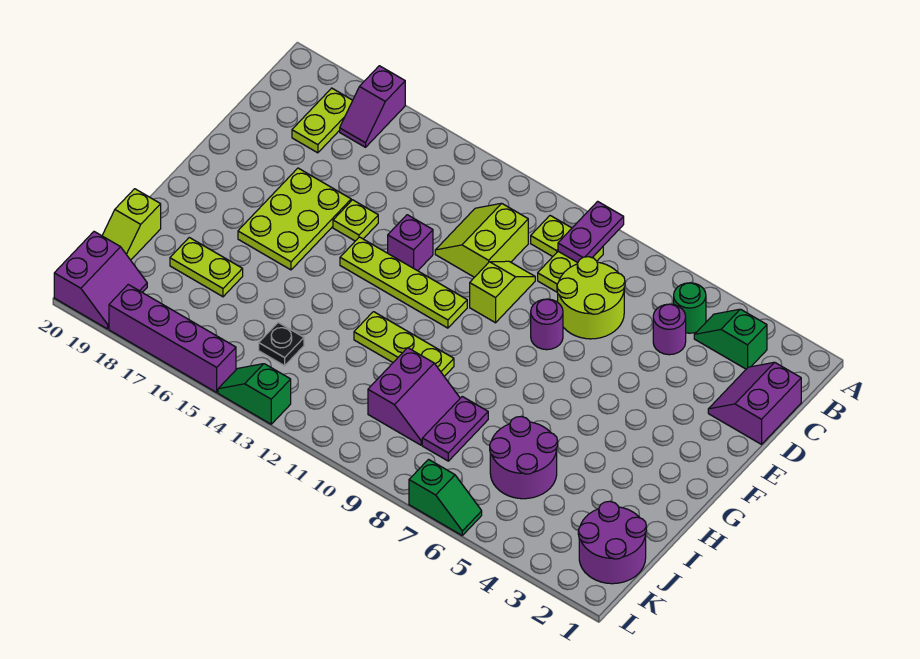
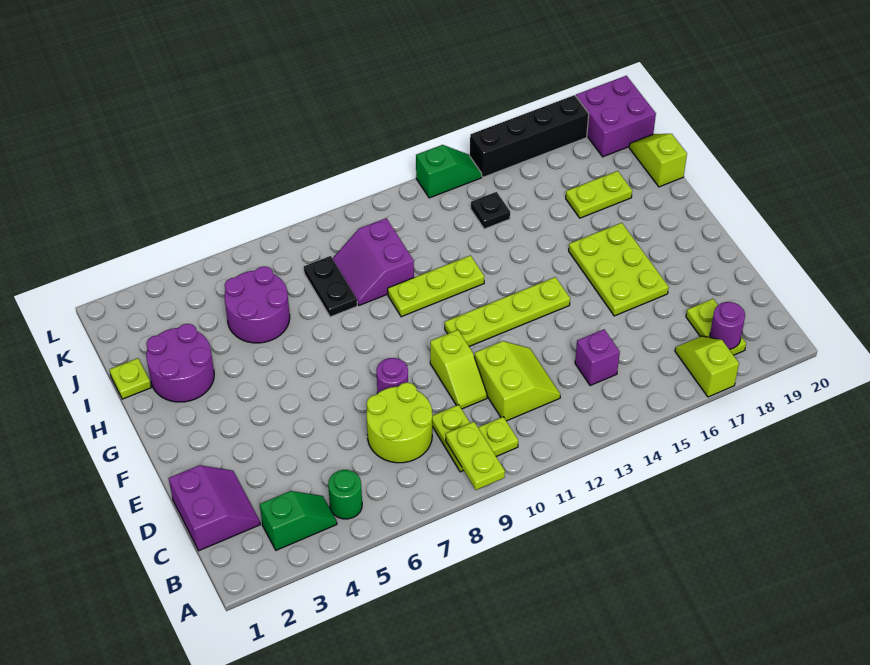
purple 1x2 plate [558,201,624,263] -> lime 1x2 plate [446,422,505,490]
purple 1x2 slope [340,66,405,147] -> lime 1x2 slope [675,336,739,397]
purple 1x1 round brick [653,304,686,355] -> purple 1x1 round brick moved to [710,302,745,349]
purple 1x1 brick [388,215,433,271] -> purple 1x1 brick moved to [575,329,620,386]
lime 1x1 plate [333,200,378,241] -> lime 1x1 plate moved to [109,358,151,399]
purple 1x2 plate [422,397,488,461] -> black 1x2 plate [304,256,357,317]
purple 2x2 round brick [578,501,646,584] -> purple 2x2 round brick moved to [146,324,214,402]
purple 2x2 slope [54,232,147,329] -> purple 2x2 brick [576,76,656,157]
green 1x2 slope [409,459,482,535] -> none
purple 1x4 brick [109,285,236,392] -> black 1x4 brick [470,95,589,177]

